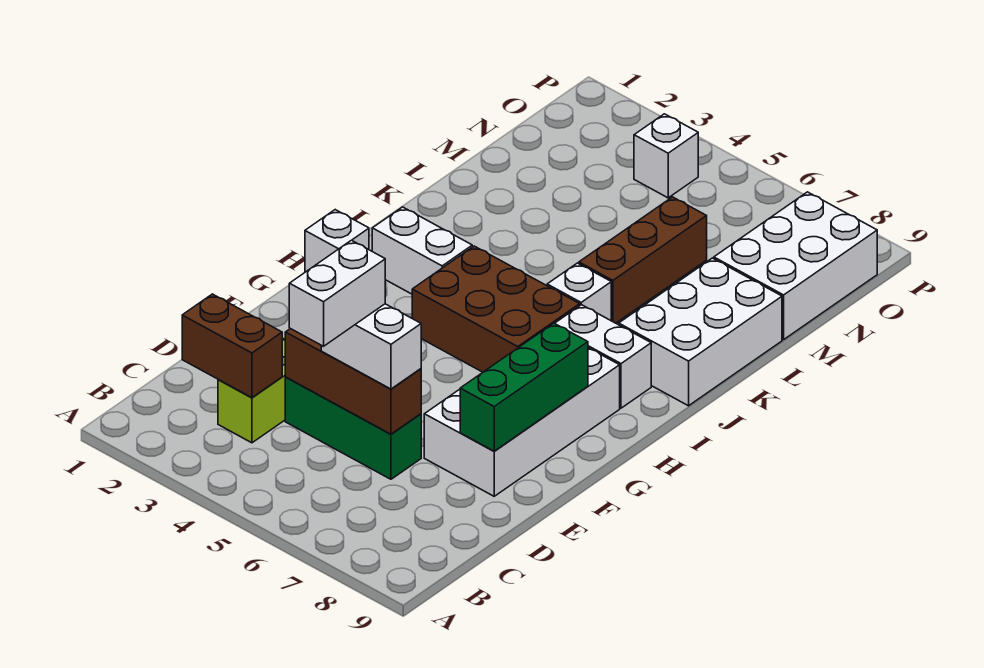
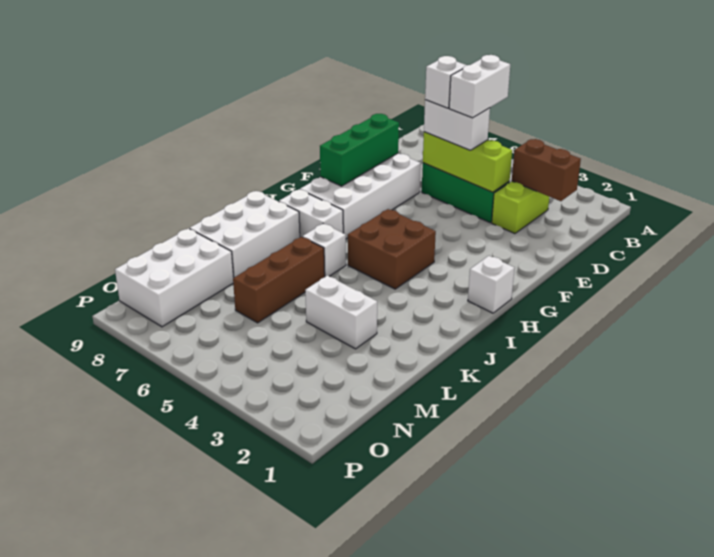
brown 1x3 brick [285,329,421,434] -> lime 1x3 brick [423,132,512,192]
brown 2x3 brick [412,246,580,372] -> brown 2x2 brick [348,209,436,289]
white 1x2 brick [372,207,472,294] -> white 1x2 brick moved to [305,275,377,349]
white 1x1 brick [634,114,698,198] -> white 1x1 brick moved to [425,56,467,108]

